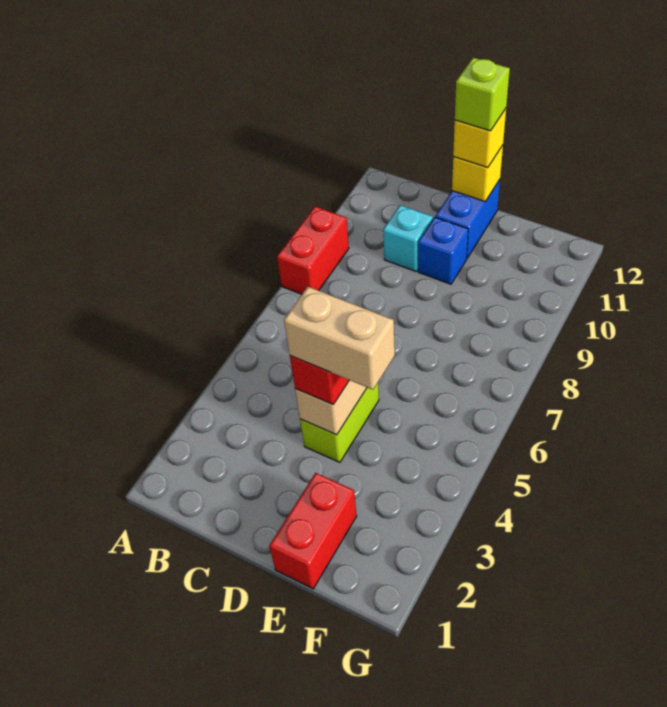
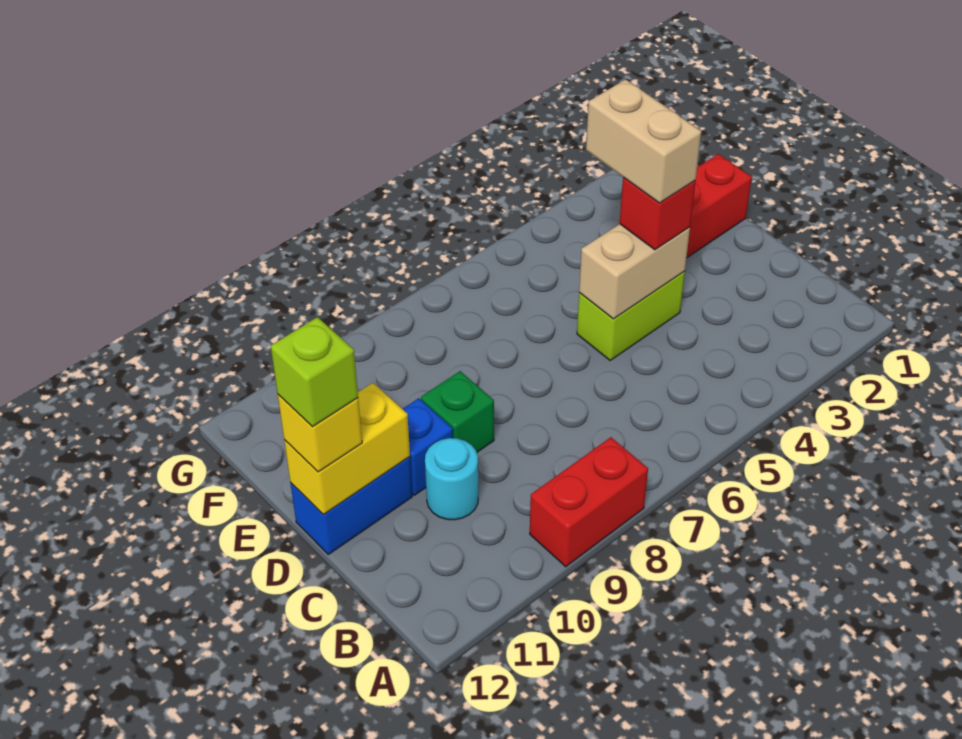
cyan 1x1 brick [383,205,433,272] -> cyan 1x1 round brick [425,438,478,520]
none -> green 1x1 brick [421,371,494,452]
yellow 1x1 brick [452,145,503,201] -> yellow 1x2 brick [284,383,410,514]

